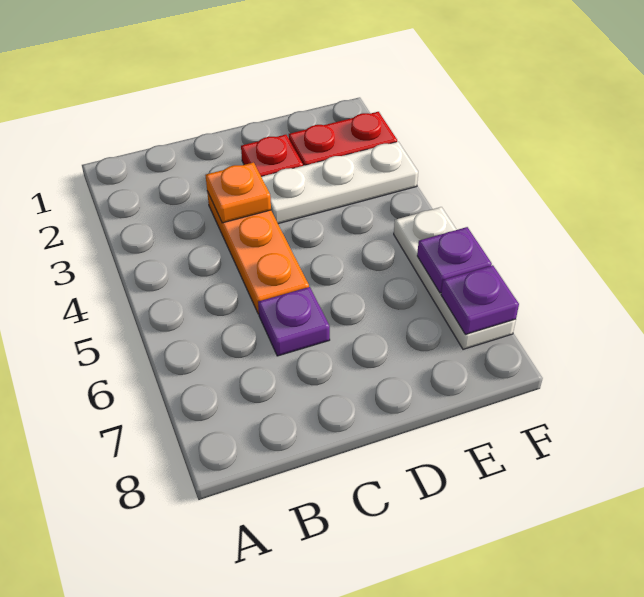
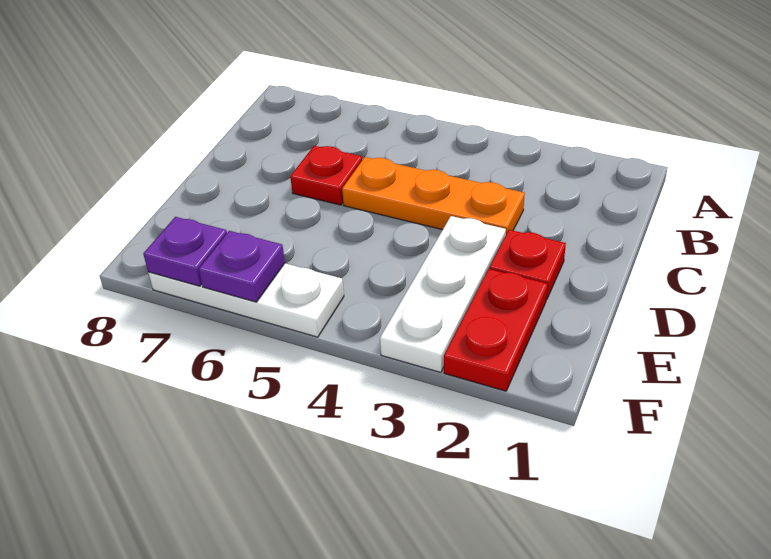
orange 1x1 plate [206,162,271,223] -> none
purple 1x1 plate [258,287,330,356] -> red 1x1 plate [290,146,362,205]

